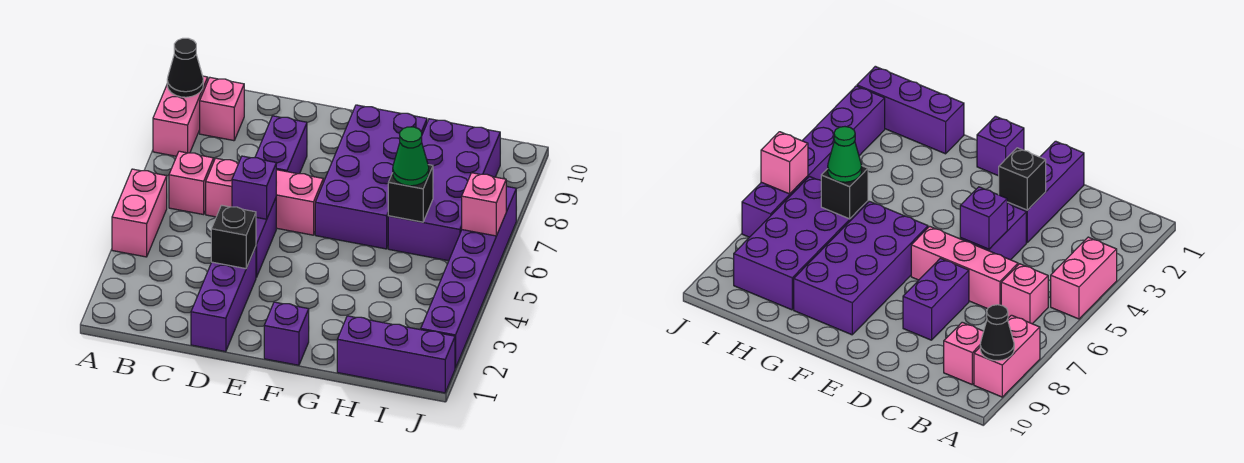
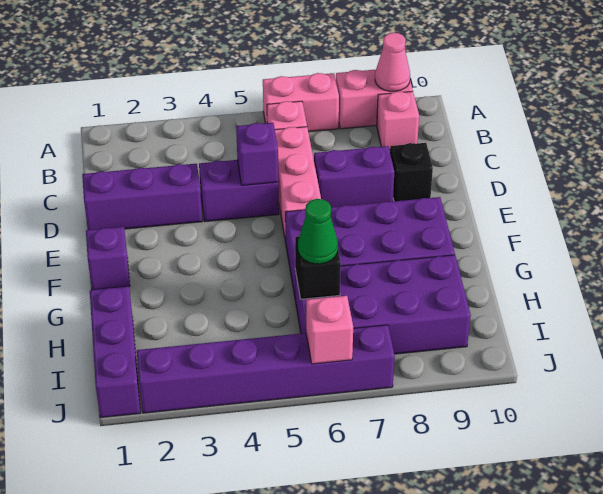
pink 1x2 brick [112,169,167,257] -> pink 1x2 brick moved to [263,73,339,132]
black 1x1 cone [167,38,203,97] -> pink 1x1 cone [375,33,410,91]
black 1x1 brick [211,205,256,269] -> black 1x1 brick moved to [390,143,433,201]

